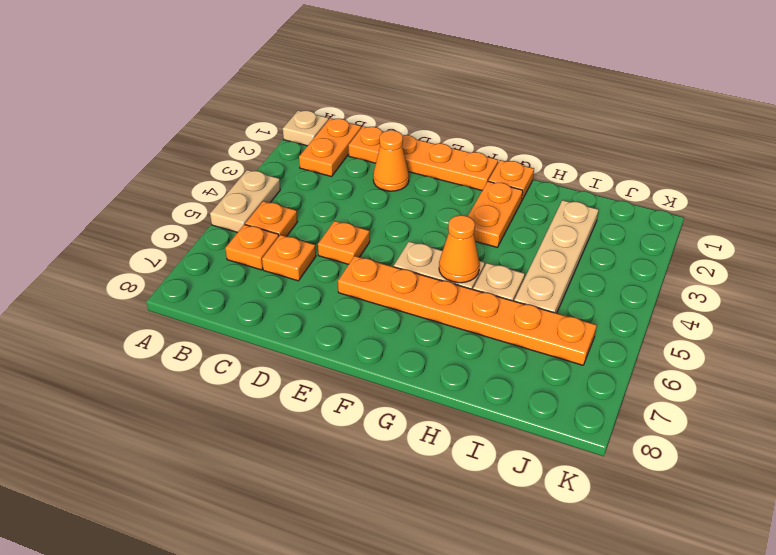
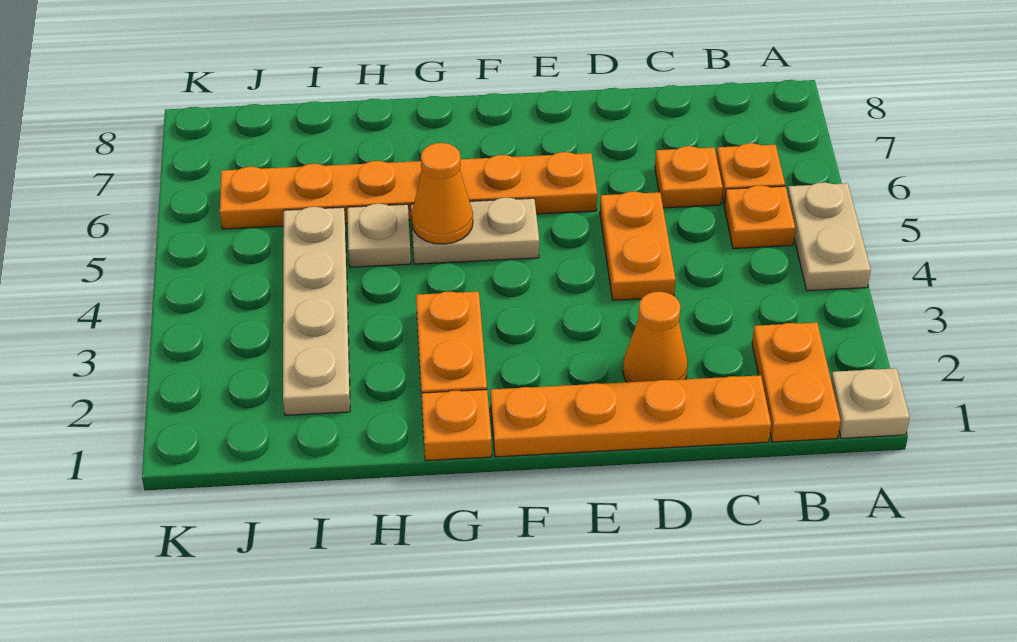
orange 1x1 plate [318,221,370,264] -> orange 1x2 plate [600,191,676,300]

